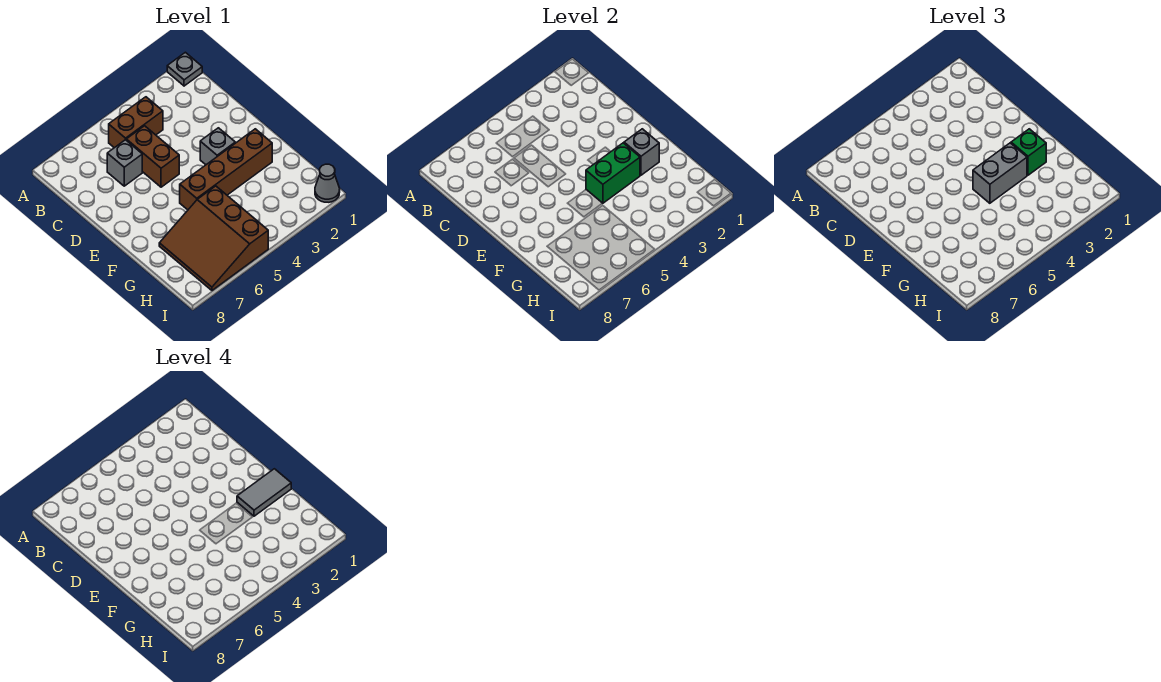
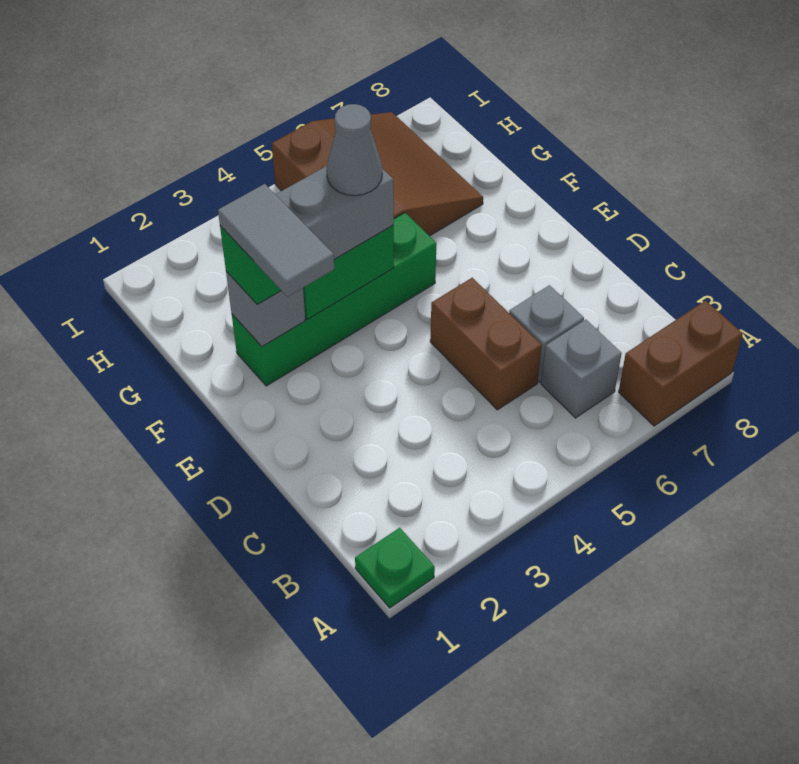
grey 1x1 plate [167,52,202,86] -> green 1x1 plate [355,528,435,608]
brown 1x2 brick [109,97,163,148] -> brown 1x2 brick moved to [619,300,743,426]
grey 1x1 brick [200,128,235,165] -> grey 1x1 brick moved to [541,320,622,418]
grey 1x2 tile [237,469,291,516] -> grey 1x2 tile turned to [218,184,334,297]
brown 1x4 brick [180,129,272,210] -> green 1x4 brick [232,213,436,386]
grey 1x1 cone [315,164,340,202] -> grey 1x1 cone moved to [327,104,382,196]

